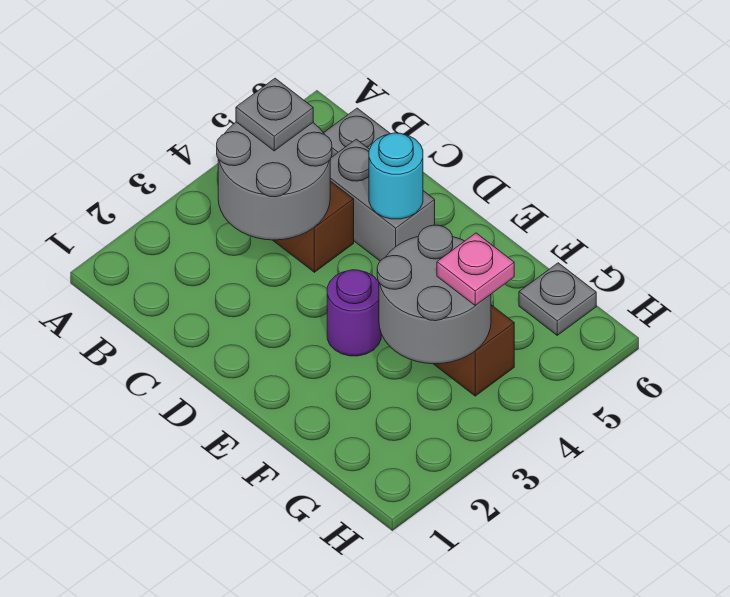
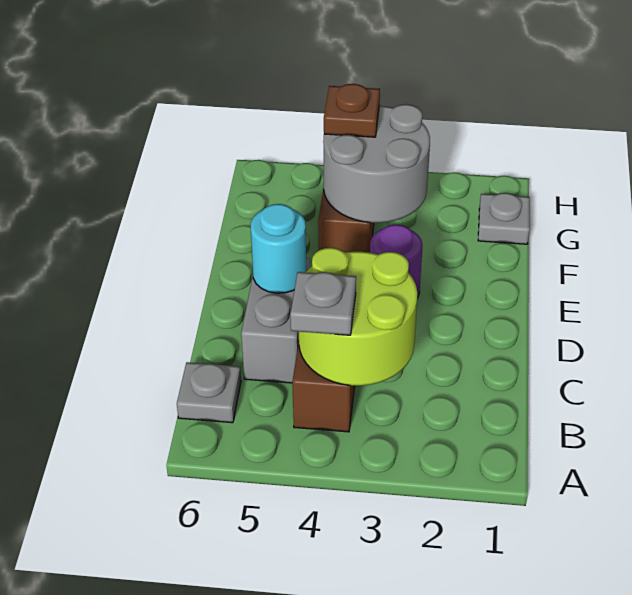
grey 2x2 round brick [217,122,332,240] -> lime 2x2 round brick [299,248,417,386]
pink 1x1 plate [437,233,514,306] -> brown 1x1 plate [324,84,380,137]
grey 1x1 plate [519,263,596,335] -> grey 1x1 plate moved to [478,193,530,244]

